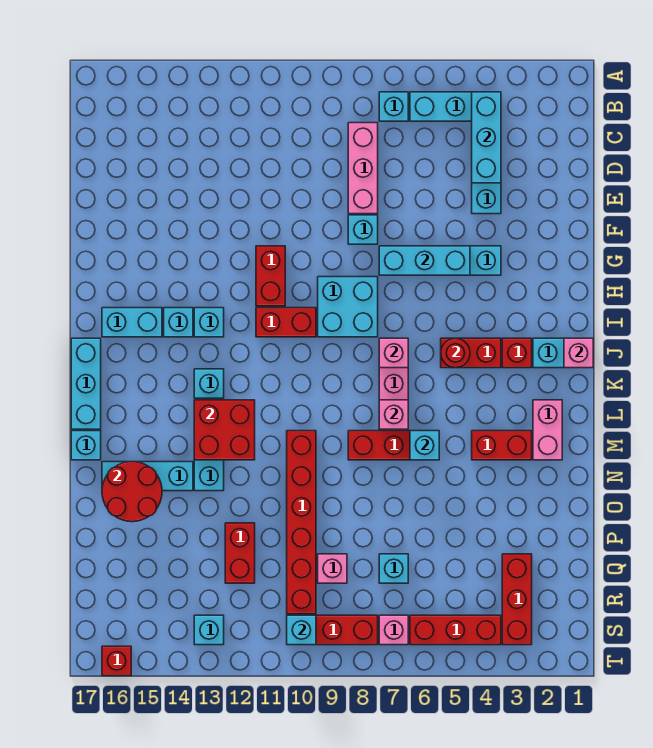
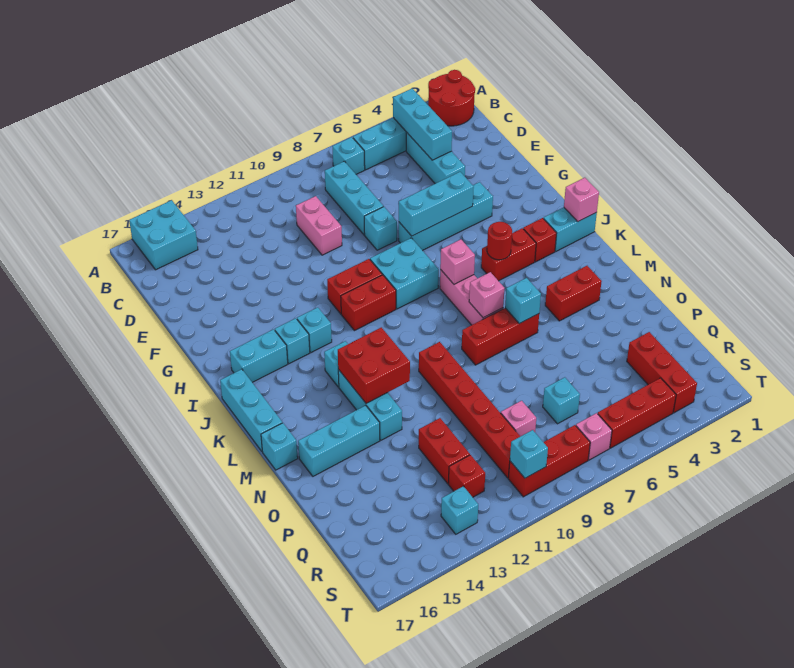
none -> cyan 2x2 brick [129,200,198,270]
pink 1x3 brick [348,123,378,214] -> cyan 1x3 brick [325,161,383,235]
red 1x2 brick [256,246,285,306] -> red 1x2 brick turned to [327,259,382,314]
pink 1x2 brick [533,400,562,460] -> pink 1x2 brick moved to [296,196,342,255]
red 2x2 round brick [102,462,162,522] -> red 2x2 round brick moved to [428,70,475,126]
red 1x1 brick [102,646,131,676] -> red 1x1 brick moved to [448,455,485,497]

